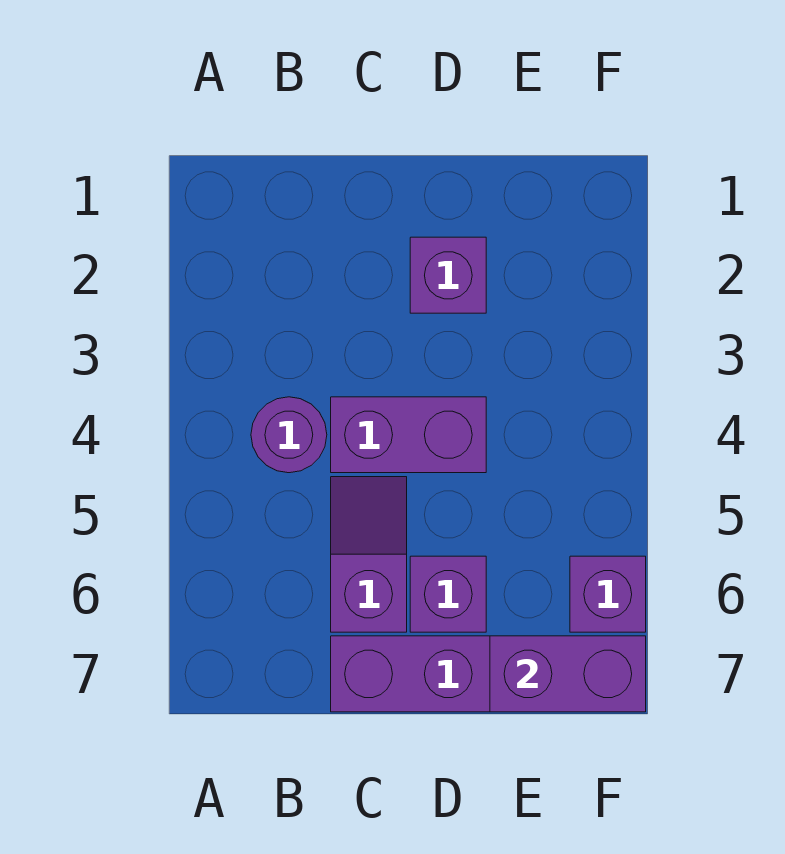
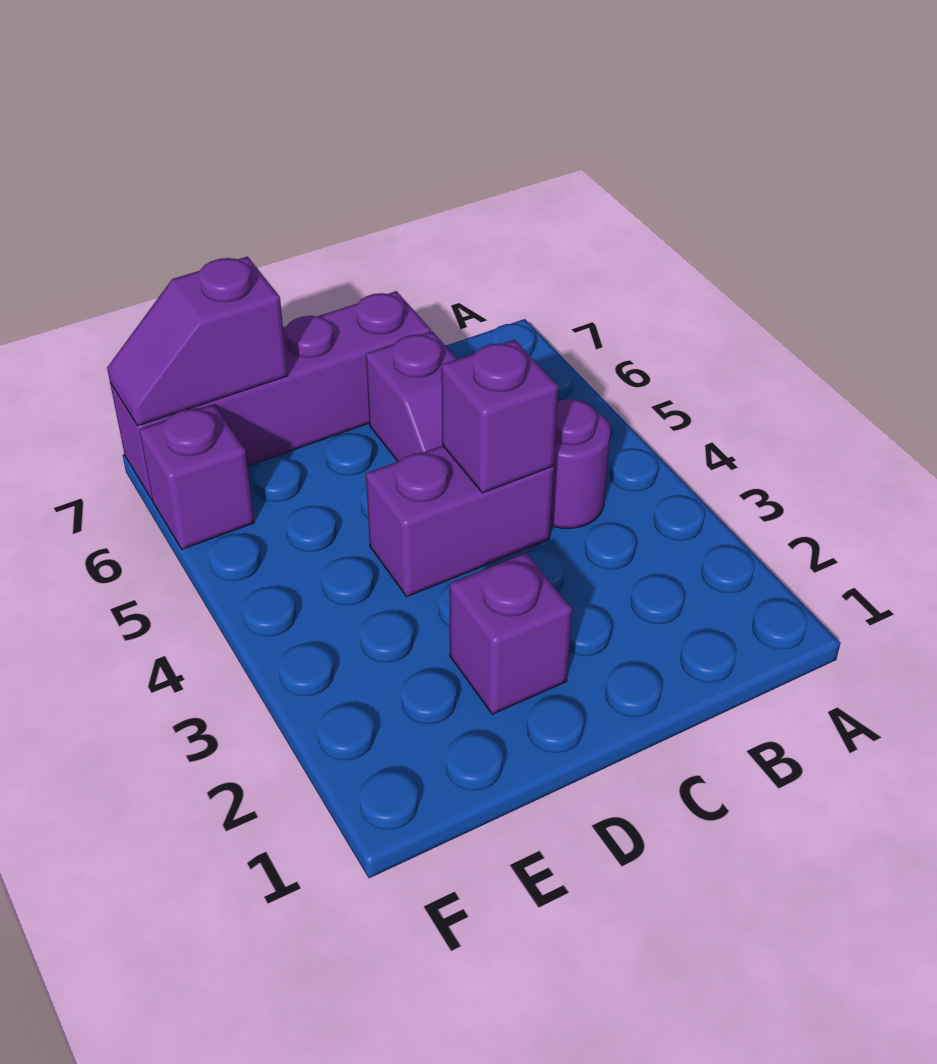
purple 1x1 brick [410,556,486,632] -> purple 1x1 brick moved to [441,340,558,493]
purple 1x2 brick [490,636,646,712] -> purple 1x2 slope [107,257,288,426]

